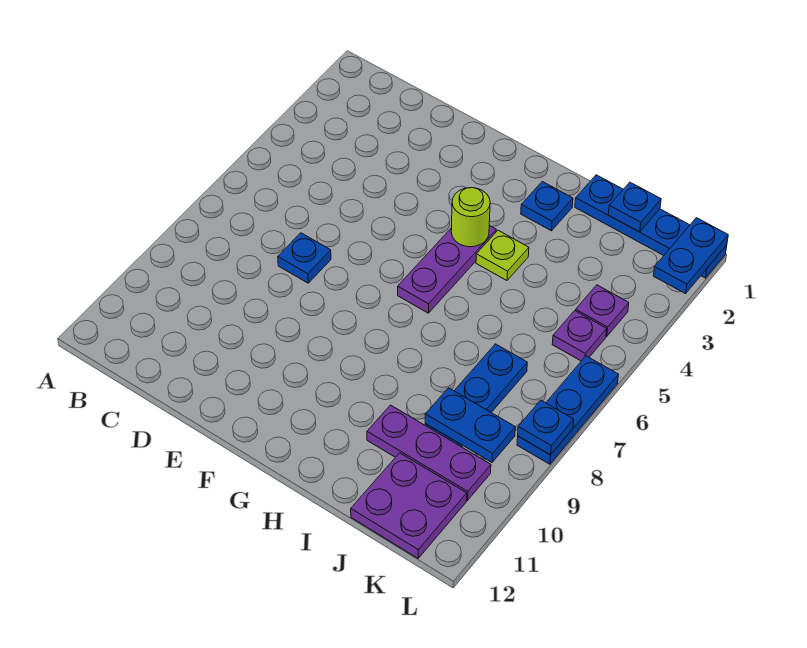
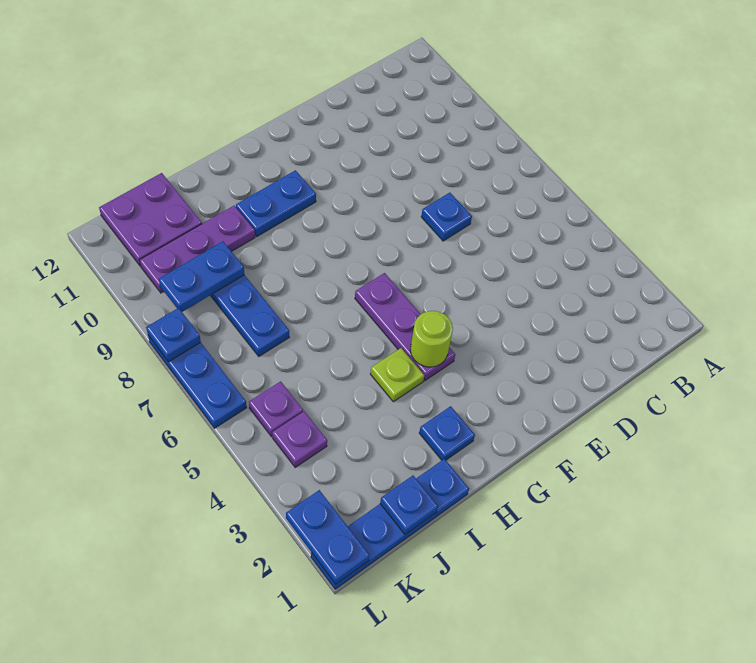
none -> blue 1x2 plate [236,170,316,236]

